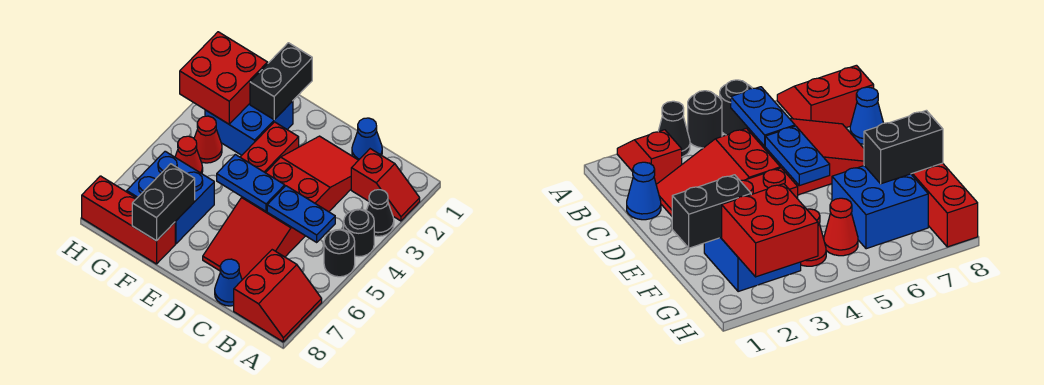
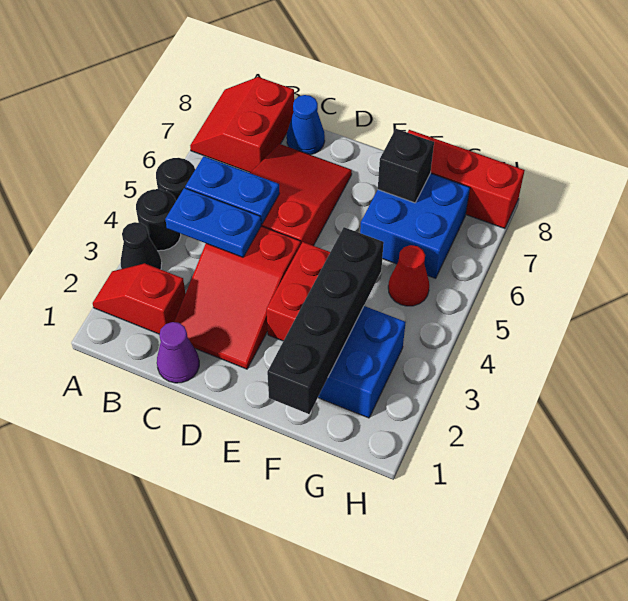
blue 1x1 cone [352,118,382,160] -> purple 1x1 cone [157,322,199,383]
blue 1x2 plate [217,155,285,211] -> blue 1x2 plate moved to [165,188,261,257]
black 1x2 brick [250,43,312,120] -> black 1x4 brick [267,227,384,414]
black 1x2 brick [132,164,195,241] -> black 1x1 brick [378,129,434,203]
red 2x2 brick [180,32,268,124] -> none
red 1x1 cone [194,116,222,163] -> none

